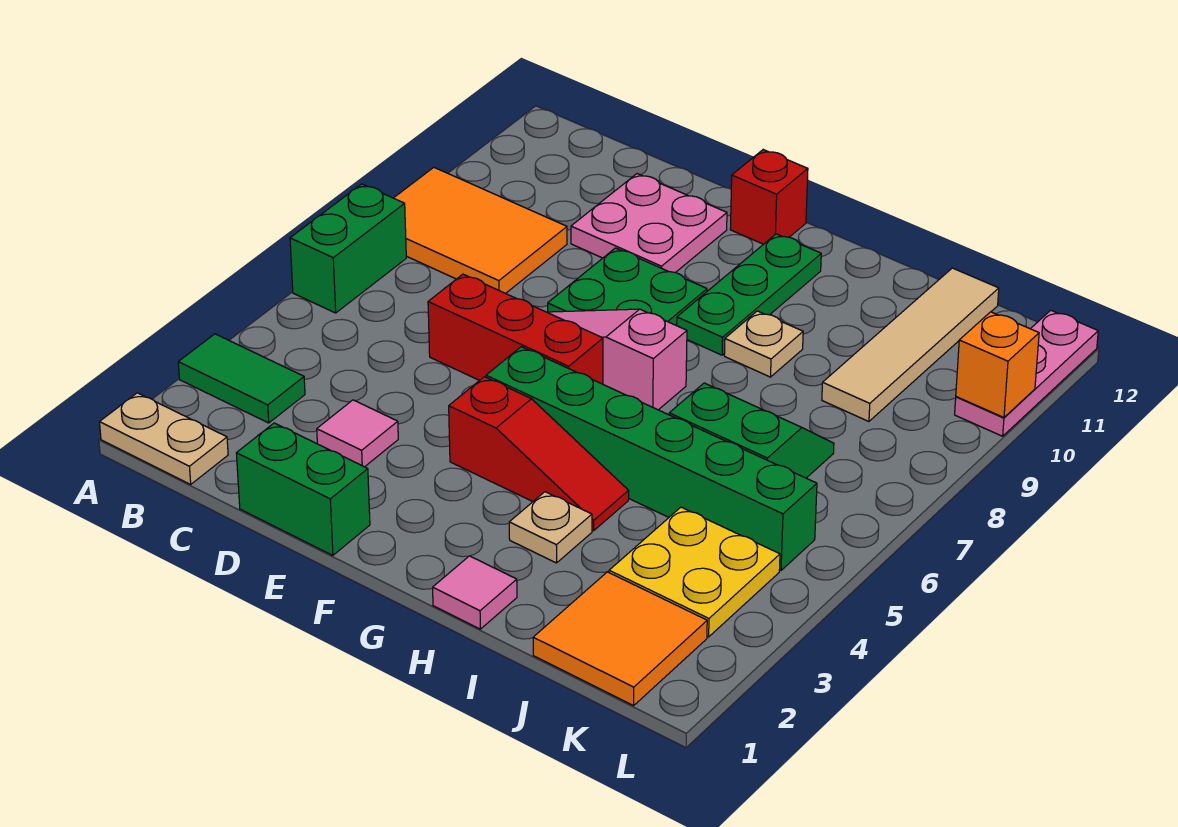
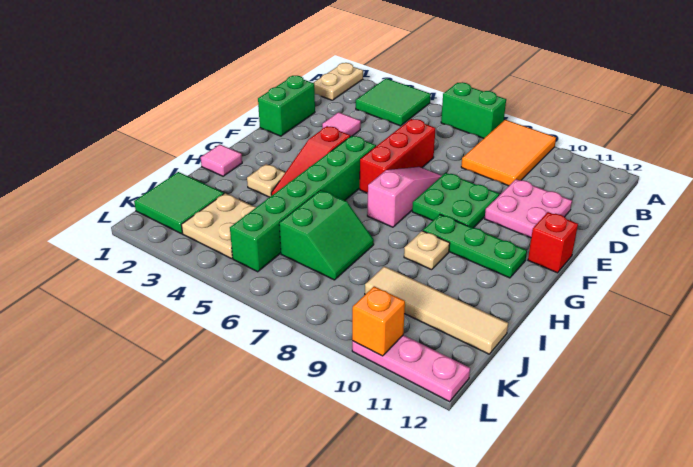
green 1x2 tile [178,334,305,423] -> green 2x2 tile [356,78,431,126]
orange 2x2 tile [533,572,707,706] -> green 2x2 tile [134,172,224,234]
yellow 2x2 plate [609,507,780,637] -> tan 2x2 plate [182,193,256,259]

